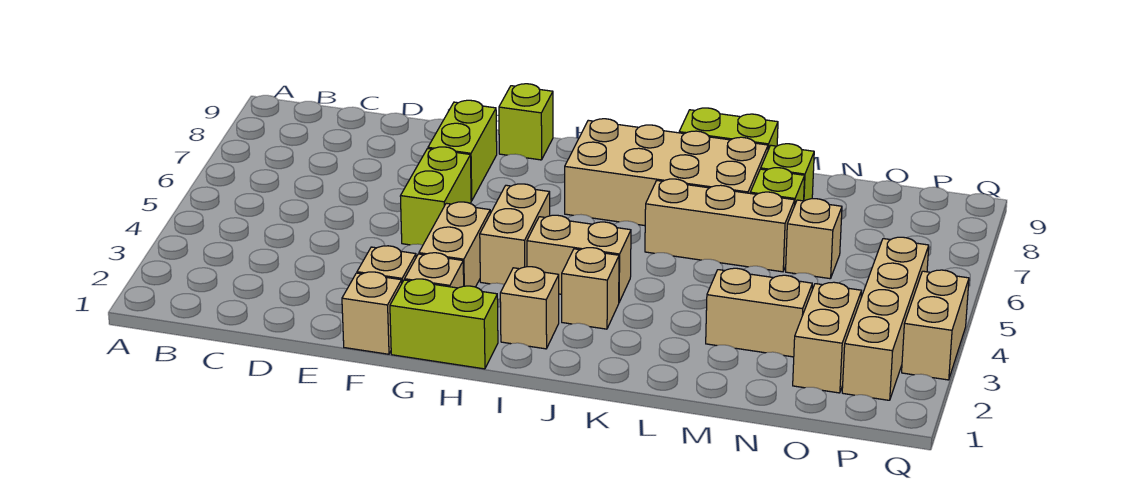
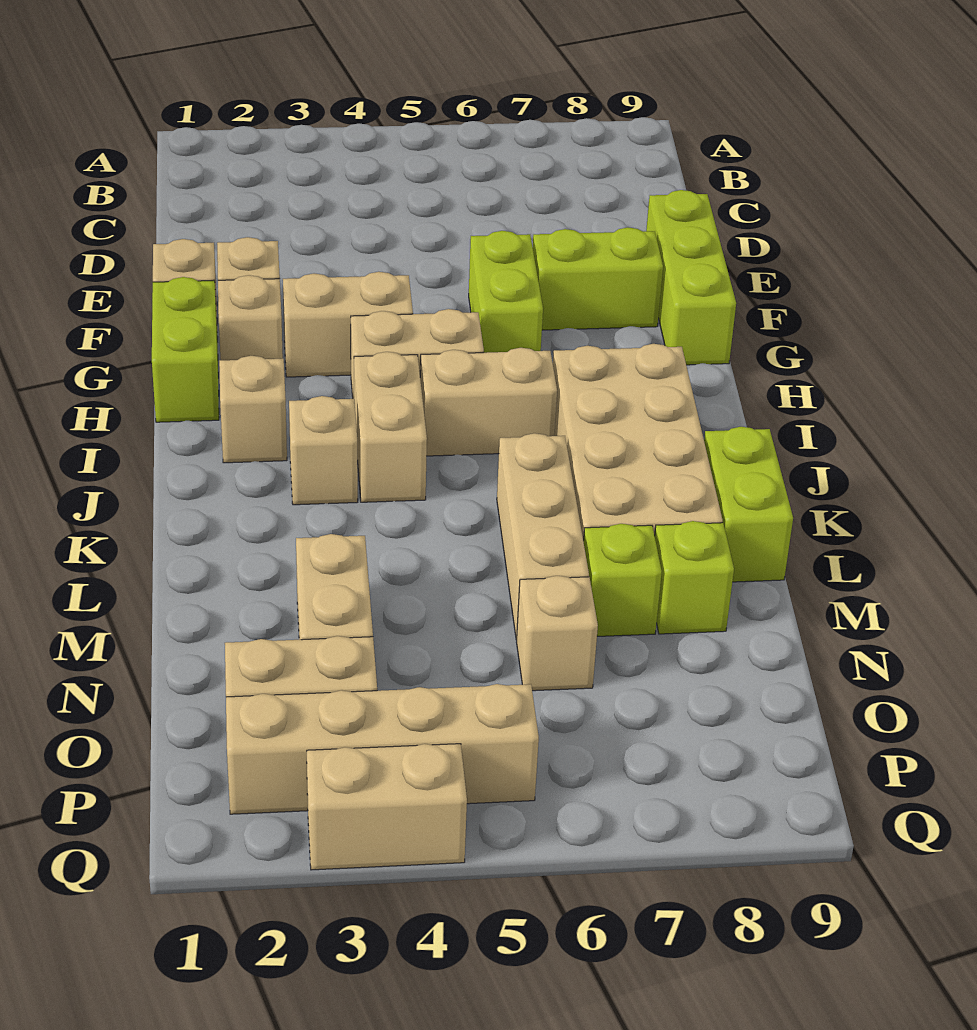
lime 1x2 brick [400,147,471,245] -> lime 1x2 brick turned to [469,231,543,353]
lime 1x1 brick [499,84,553,160] -> lime 1x3 brick [646,190,736,365]
none -> tan 1x2 brick [420,348,557,456]

